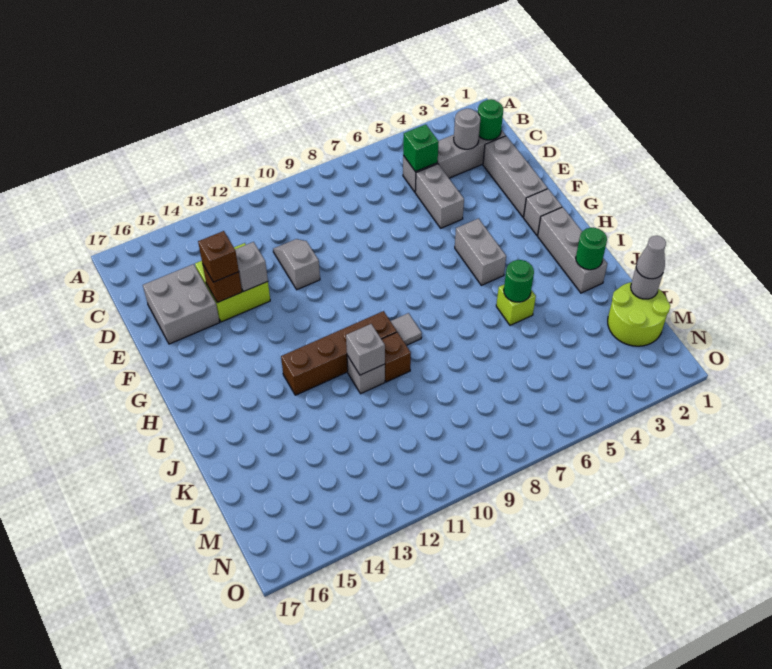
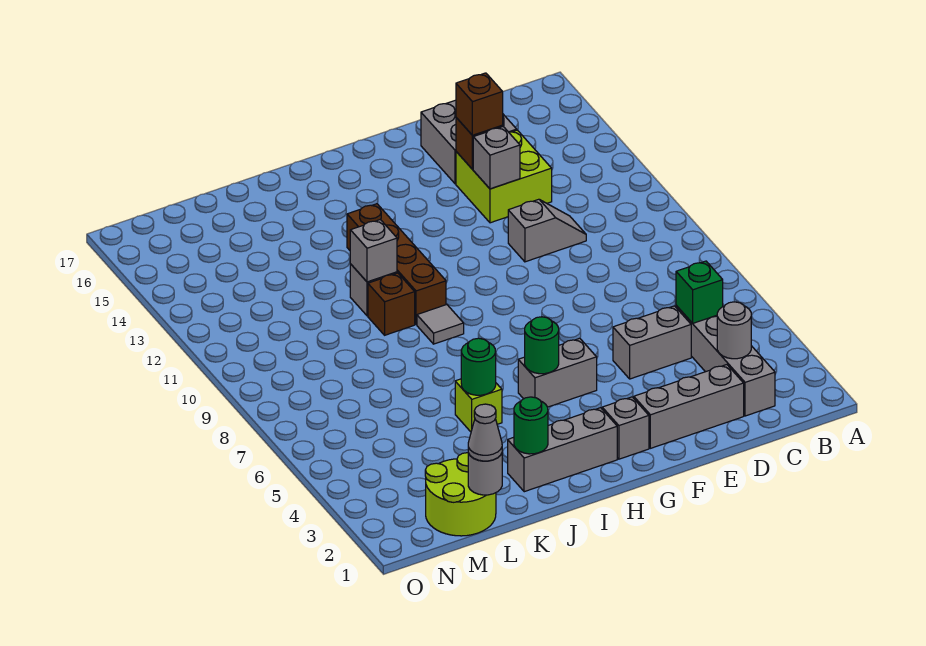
green 1x1 round brick [478,99,503,140] -> green 1x1 round brick moved to [525,317,559,374]

